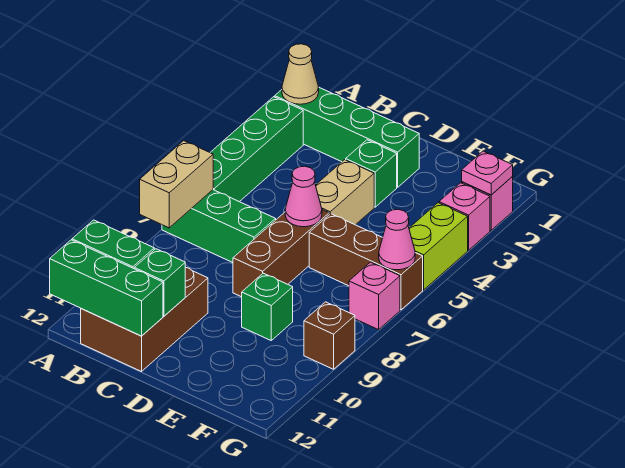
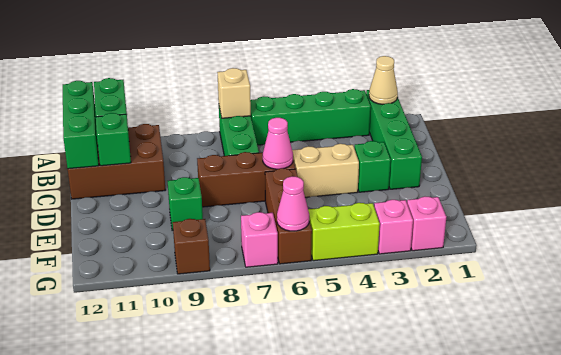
tan 1x2 brick [140,141,213,228] -> tan 1x1 brick [217,68,251,118]
pink 1x1 plate [462,151,513,195] -> none

